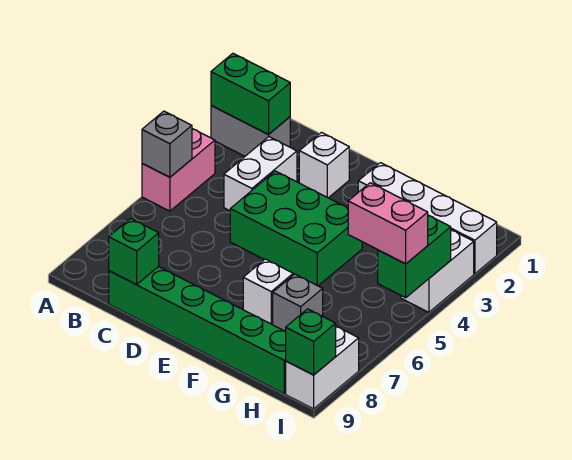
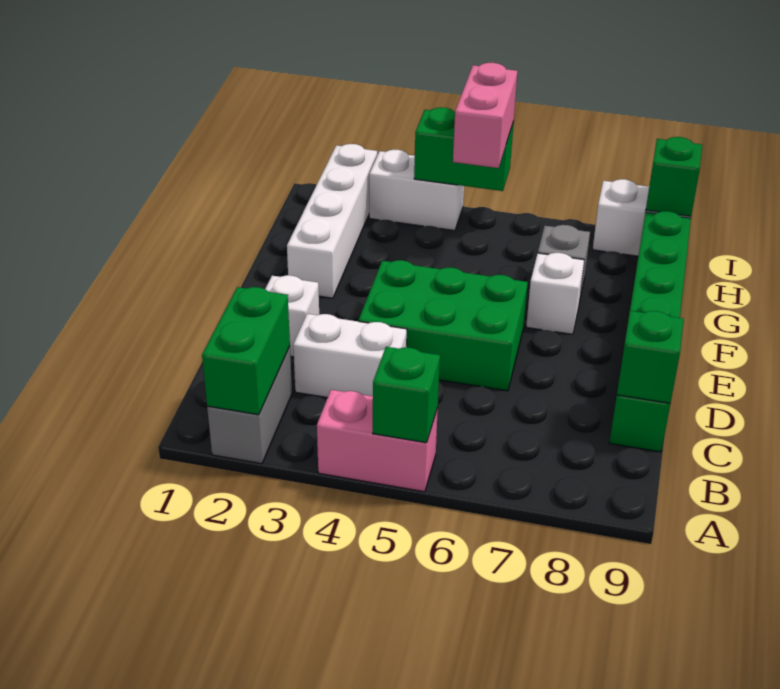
grey 1x1 brick [142,111,192,177] -> green 1x1 brick [373,347,440,443]
green 2x3 brick [230,171,362,286] -> green 2x3 brick turned to [359,260,528,391]

